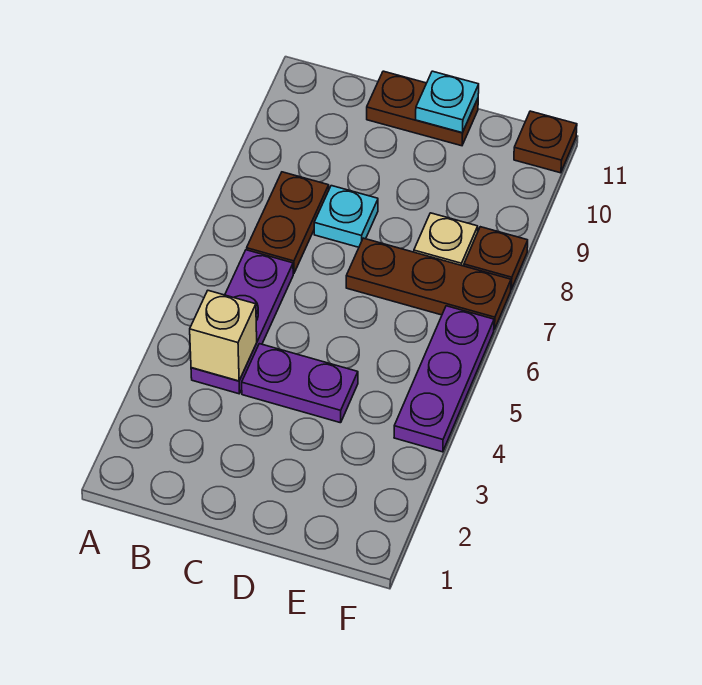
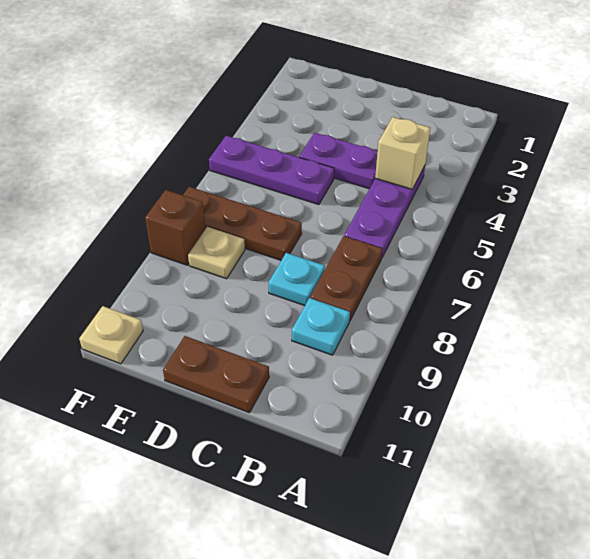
cyan 1x1 plate [416,71,479,133] -> cyan 1x1 plate moved to [292,298,350,355]
purple 1x3 plate [394,306,494,452] -> purple 1x3 plate turned to [209,136,334,205]
brown 1x1 plate [464,227,528,289] -> brown 1x1 brick [145,190,206,265]
brown 1x1 plate [514,111,577,173] -> tan 1x1 plate [79,306,143,364]

